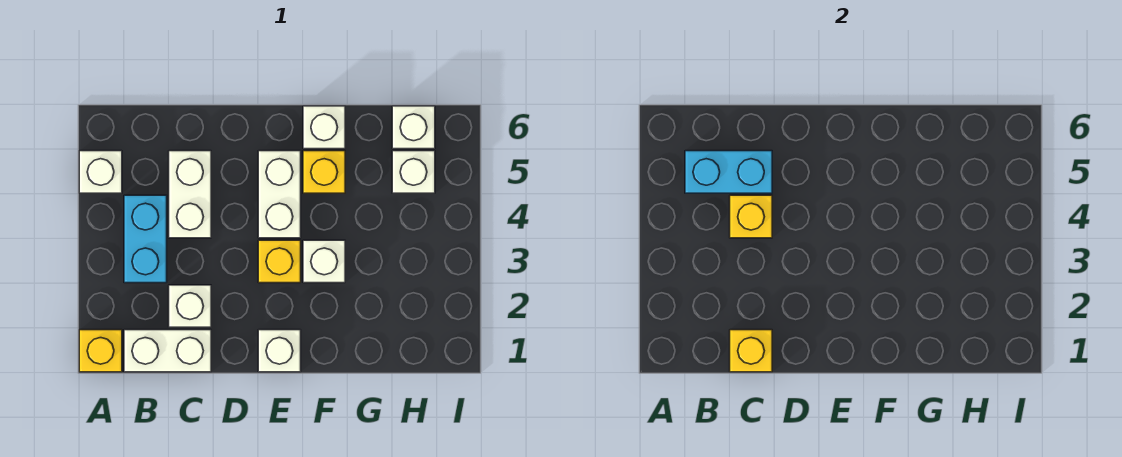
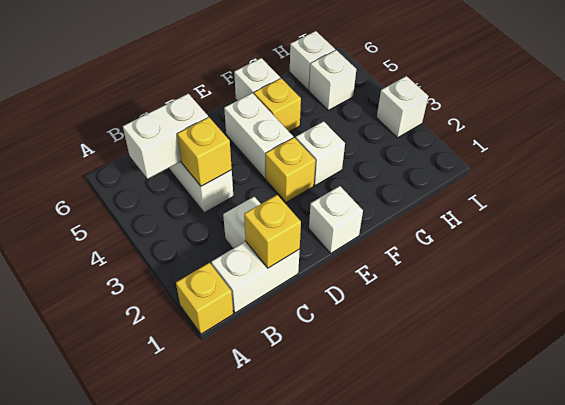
white 1x1 brick [79,151,122,193] -> white 1x1 brick moved to [377,76,428,138]
cyan 1x2 brick [124,195,167,283] -> none
cyan 1x2 brick [685,151,772,193] -> white 1x2 brick [123,94,208,179]

